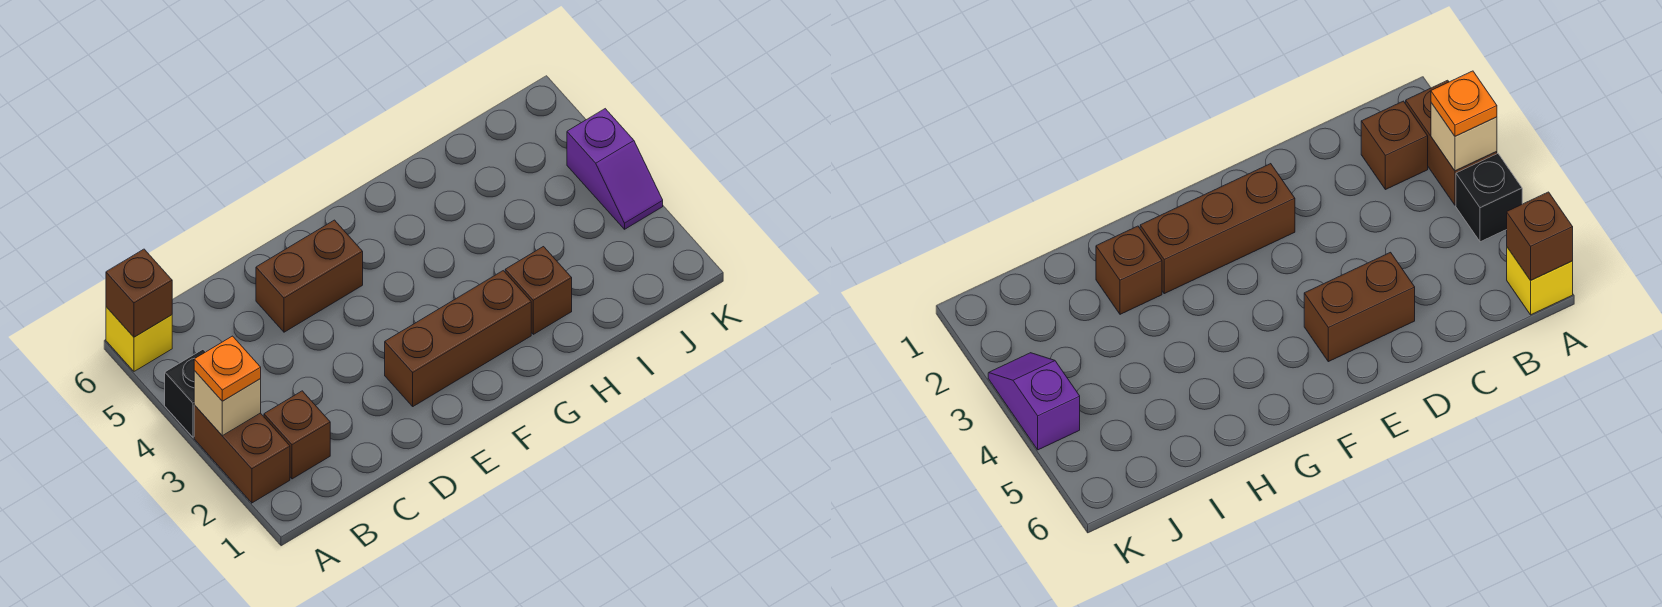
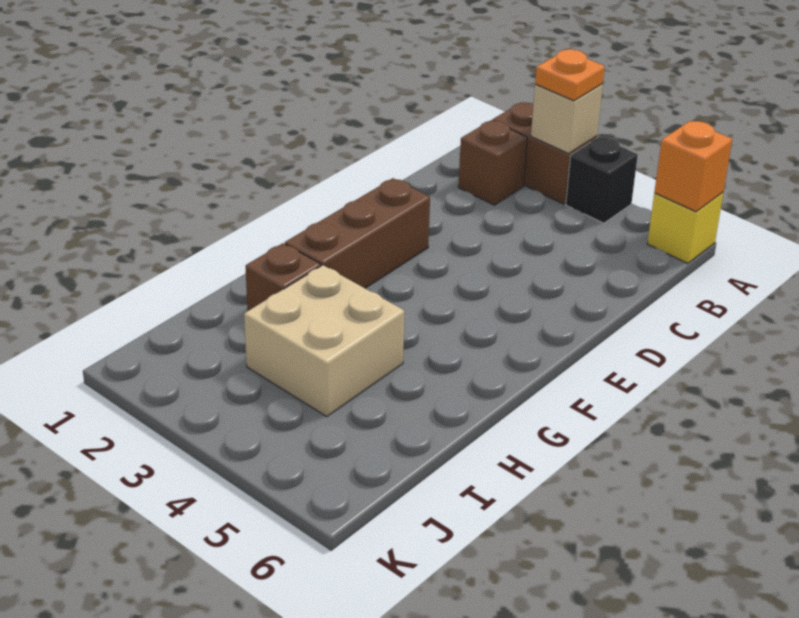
brown 1x1 brick [106,249,172,337] -> orange 1x1 brick [654,121,732,212]
brown 1x2 brick [256,220,363,332] -> none
none -> tan 2x2 brick [244,265,404,417]
purple 1x2 slope [567,109,663,229] -> none

